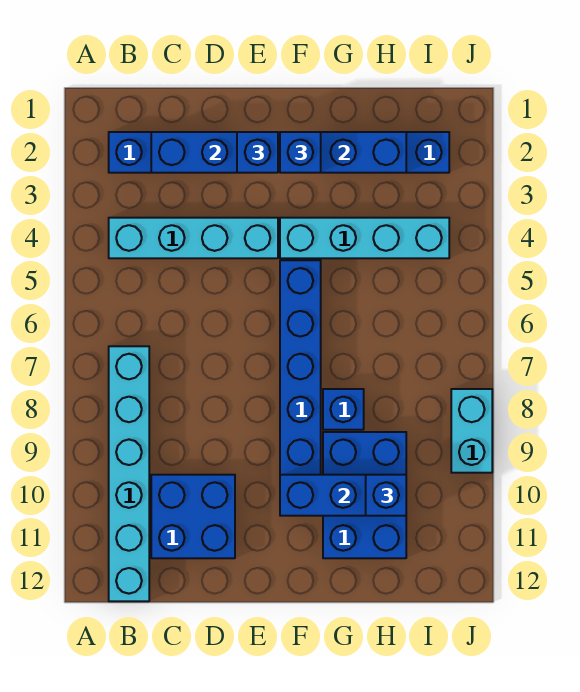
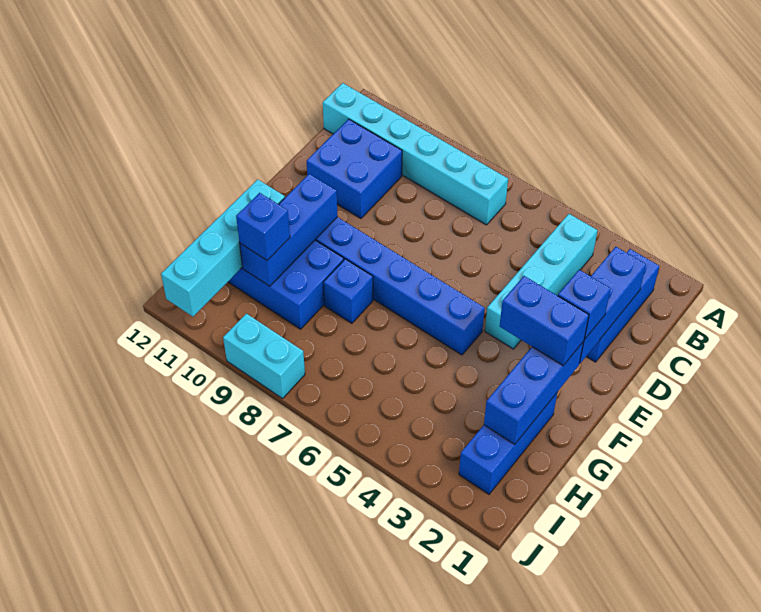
blue 1x1 brick [280,132,321,173] -> blue 1x2 brick [500,276,589,366]
cyan 1x4 brick [280,218,449,258] -> cyan 1x4 brick moved to [161,179,285,317]

